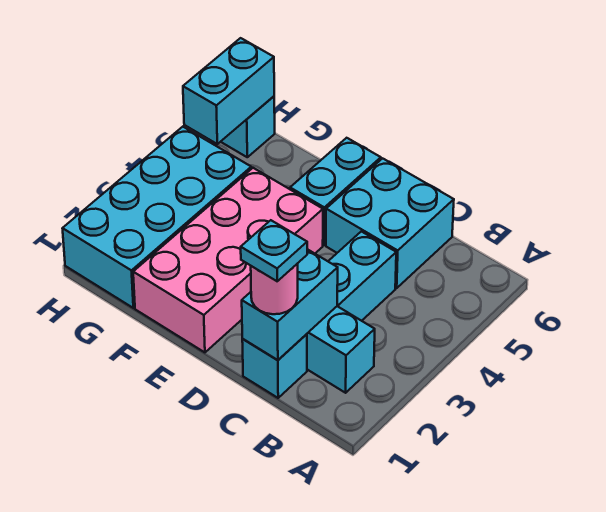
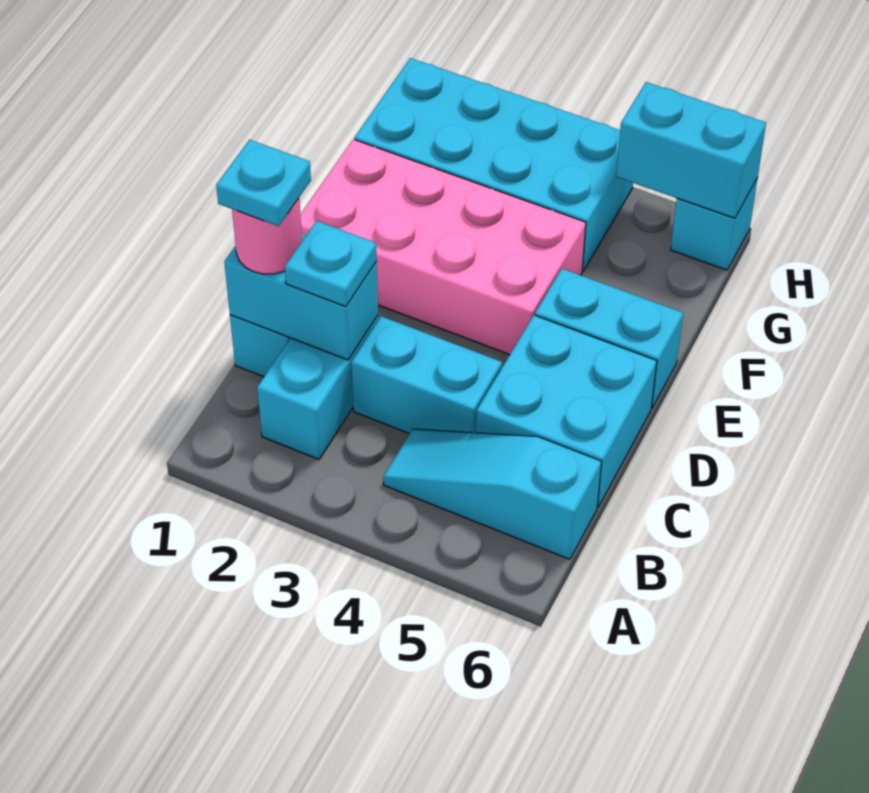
none -> cyan 1x3 slope [383,429,601,559]
none -> cyan 1x1 plate [285,221,377,307]

